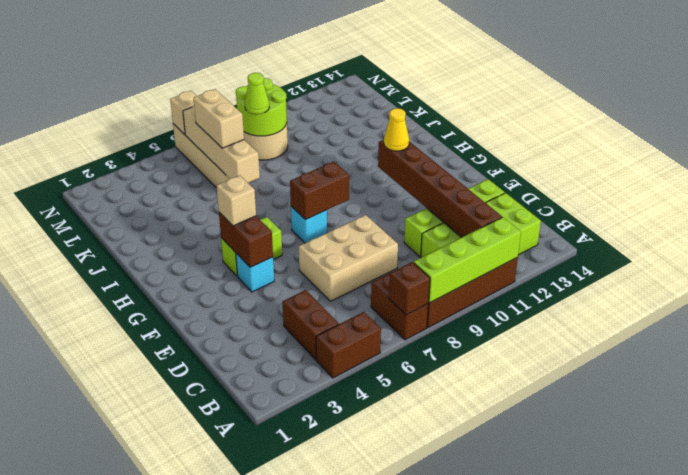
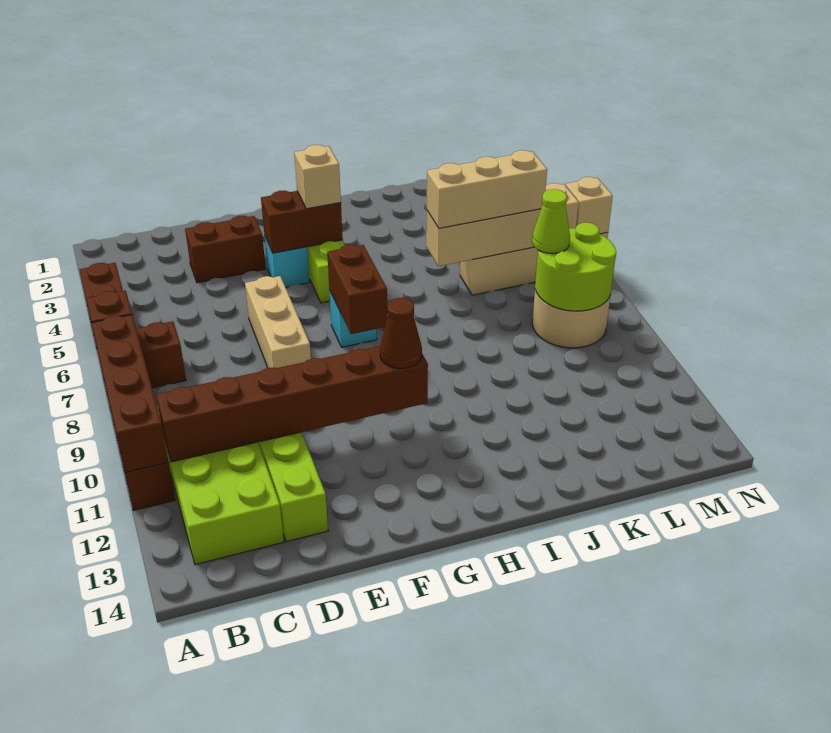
lime 1x4 brick [414,217,521,303] -> brown 1x4 brick [91,315,169,472]
brown 1x2 brick [283,290,339,360] -> brown 1x2 brick moved to [185,216,266,283]
tan 2x3 brick [299,215,398,301] -> tan 1x3 brick [245,276,311,368]
yellow 1x1 cone [384,108,409,151] -> brown 1x1 cone [380,298,422,369]
tan 1x2 brick [194,89,244,148] -> tan 1x3 brick [427,150,547,228]

